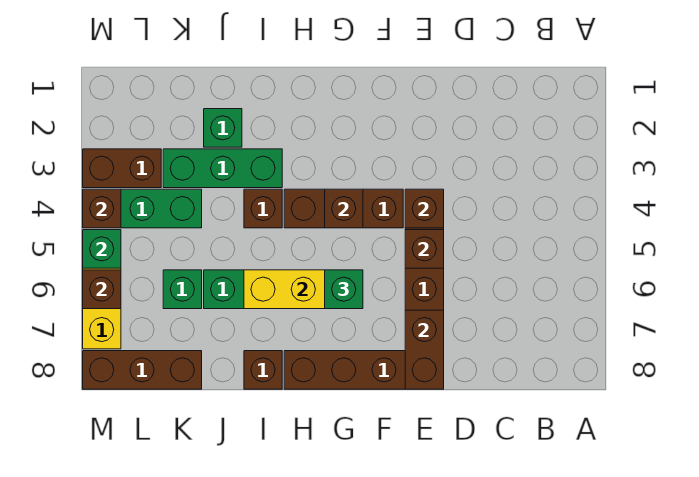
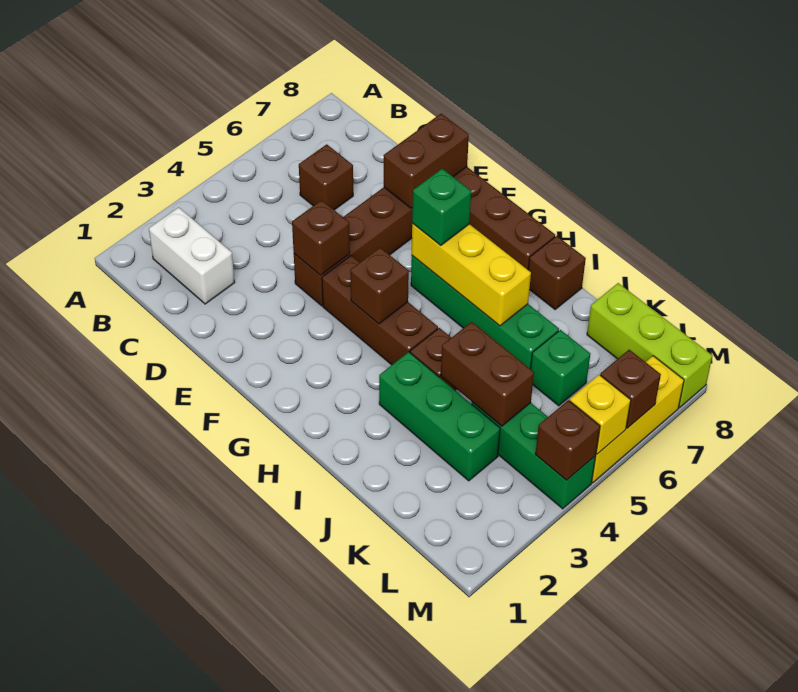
none -> white 1x2 brick [149,207,235,304]
brown 1x1 brick [405,230,444,268] -> brown 1x1 brick moved to [299,144,353,210]
green 1x1 brick [204,109,242,147] -> none
brown 1x3 brick [83,351,202,389] -> lime 1x3 brick [587,283,712,408]
brown 1x2 brick [83,149,161,188] -> brown 1x2 brick moved to [441,322,534,426]
green 1x1 brick [83,230,121,268] -> yellow 1x1 brick [570,375,631,454]

